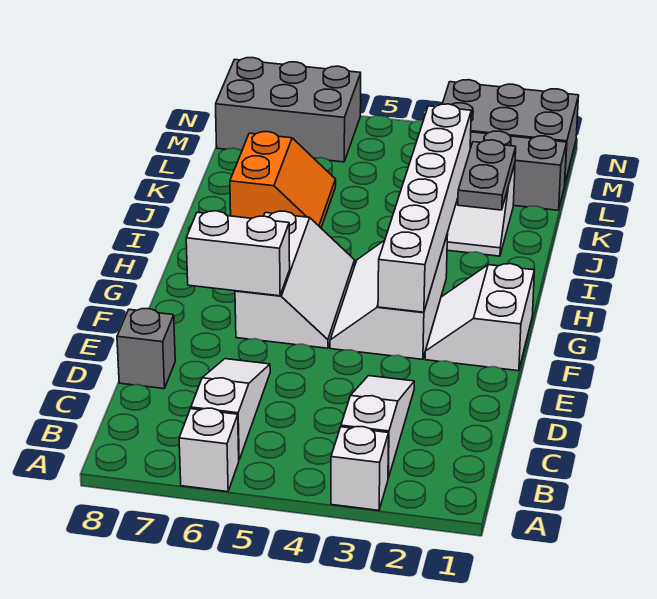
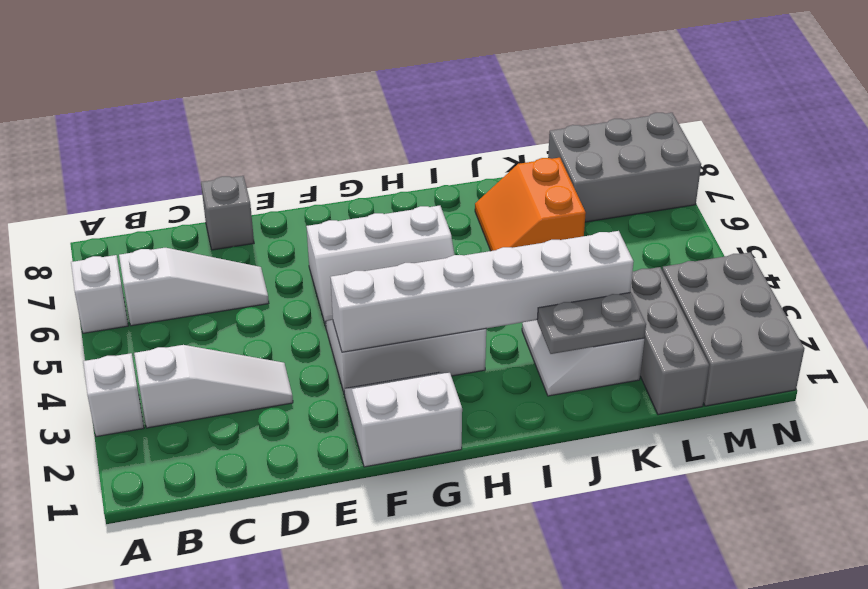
white 1x2 brick [186,211,290,296] -> none
orange 2x2 slope [230,132,336,228] -> orange 2x2 slope turned to [475,158,586,251]
grey 2x3 brick [216,58,361,162] -> grey 2x3 brick turned to [548,113,701,222]

